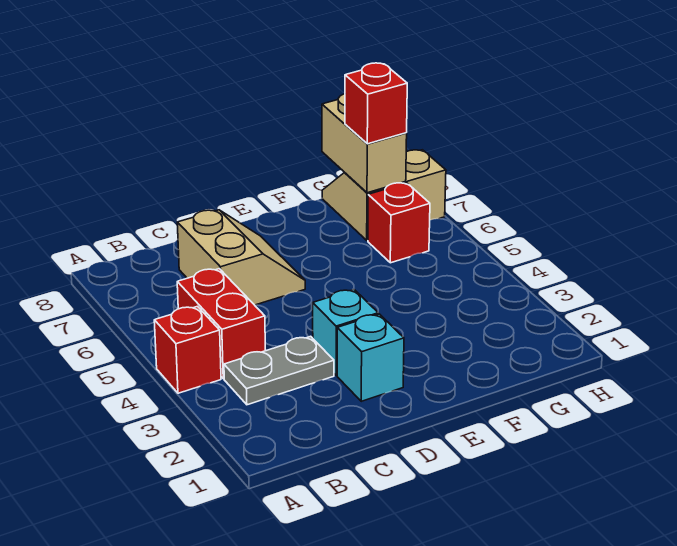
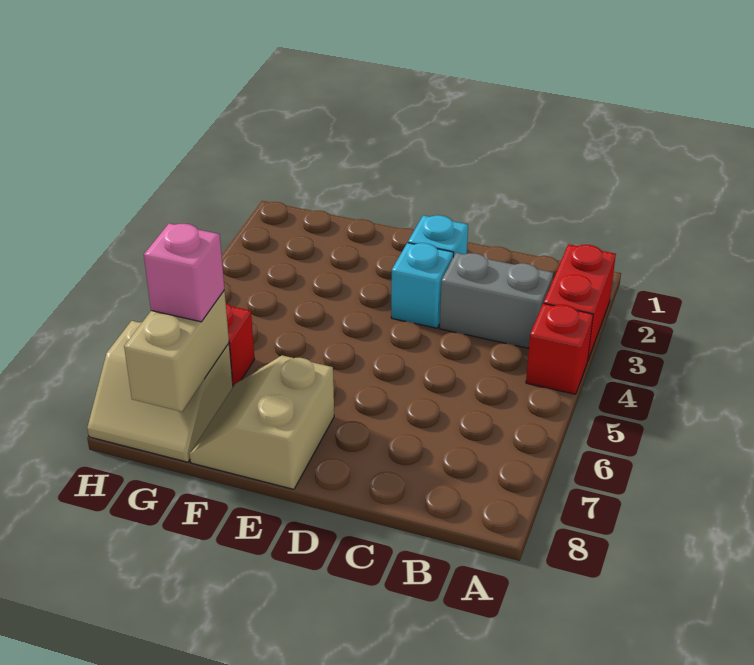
grey 1x2 plate [224,336,334,405] -> grey 1x2 brick [440,253,553,348]
red 1x2 brick [177,269,266,379] -> red 1x2 brick moved to [544,244,616,360]
tan 2x2 slope [177,210,305,305] -> tan 2x2 slope moved to [190,355,334,489]
red 1x1 brick [345,63,407,144] -> pink 1x1 brick [144,223,224,322]

